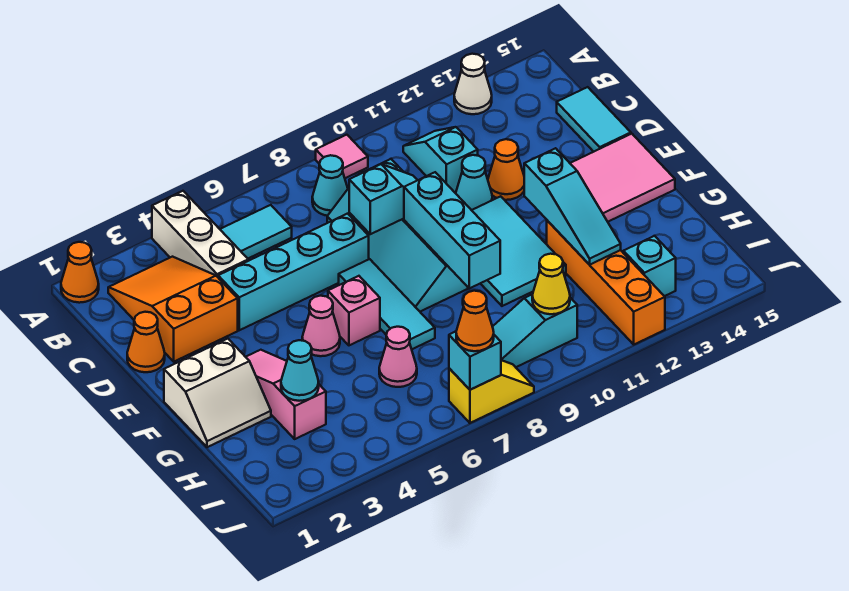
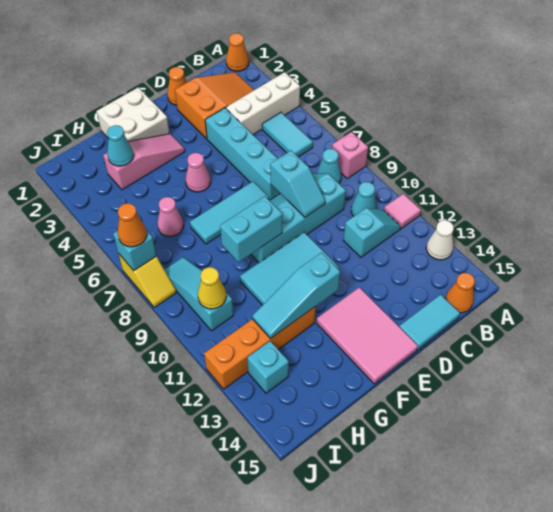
pink 1x1 tile [316,135,368,178] -> pink 1x1 tile moved to [384,194,421,229]
cyan 1x1 cone [456,155,492,210] -> cyan 1x1 cone moved to [351,182,377,216]
orange 1x1 cone [488,139,524,200] -> orange 1x1 cone moved to [446,273,475,313]
cyan 1x3 brick [404,172,500,288] -> cyan 1x2 brick [220,196,282,262]
white 2x2 slope [164,338,271,447] -> white 2x2 brick [97,87,170,142]
pink 1x1 brick [328,276,380,345] -> pink 1x1 brick moved to [332,132,368,178]

